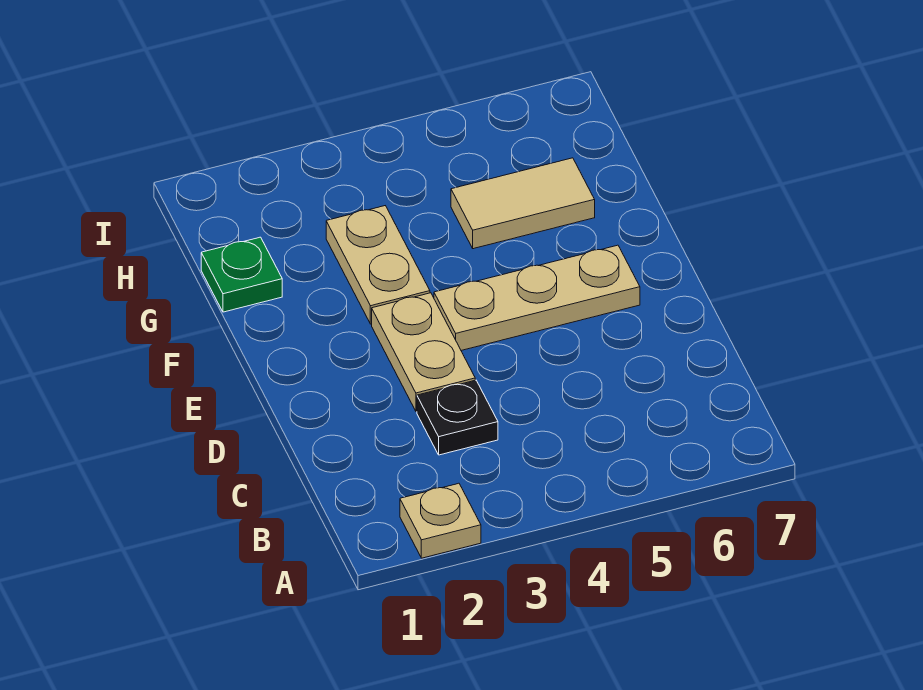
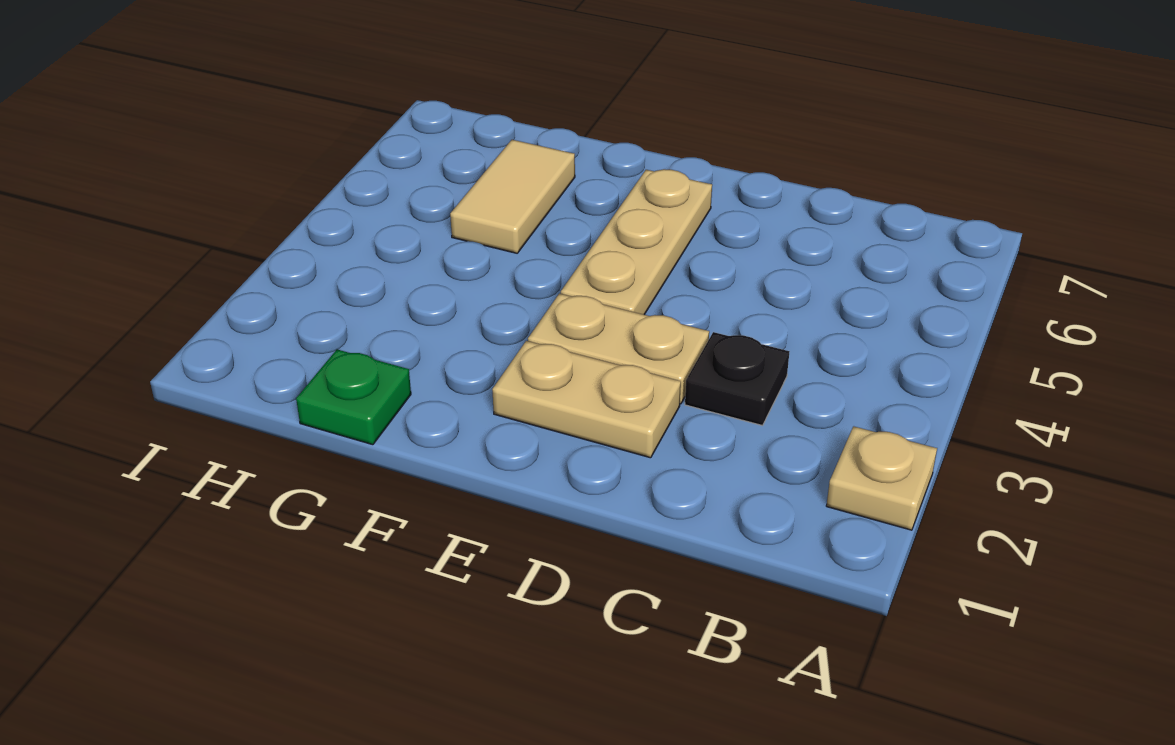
tan 1x2 plate [326,206,430,324] -> tan 1x2 plate moved to [492,341,681,458]

